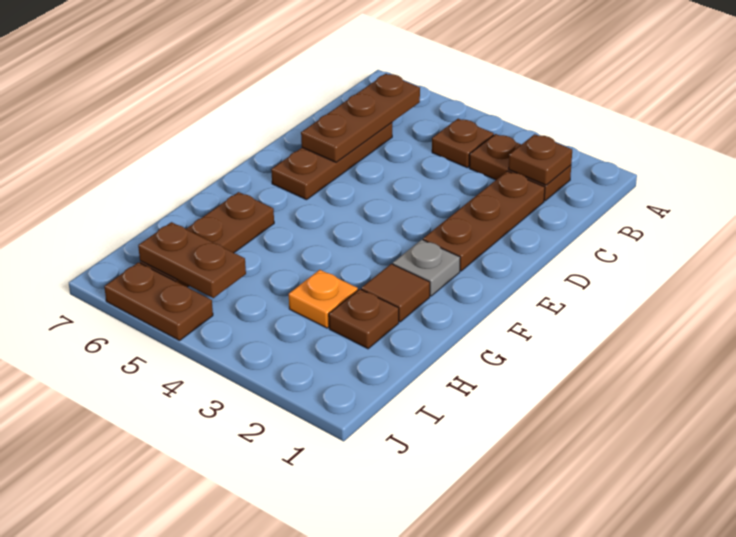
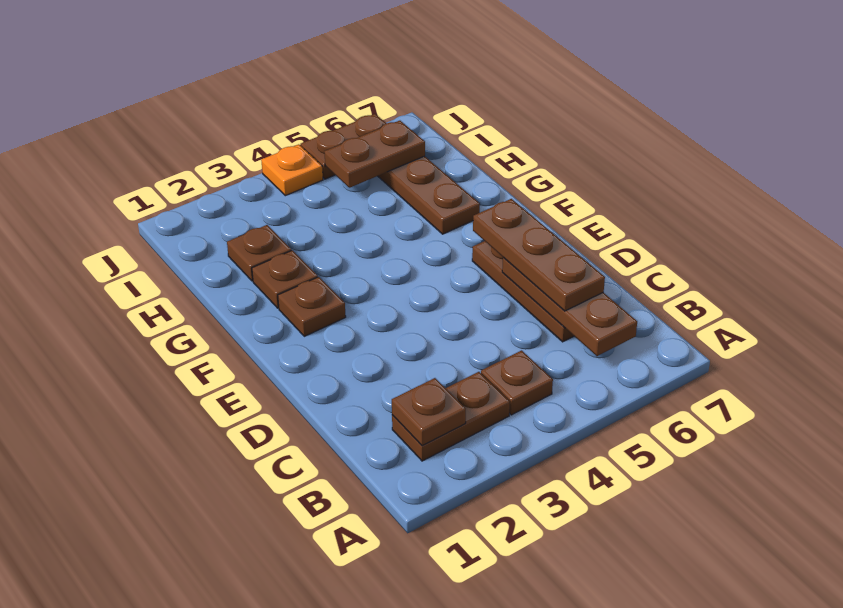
brown 1x3 plate [423,171,545,271] -> brown 1x3 plate moved to [473,199,605,311]
grey 1x1 plate [393,240,460,296] -> brown 1x1 plate [278,277,346,336]
brown 1x1 tile [361,264,430,322] -> brown 1x1 plate [252,250,318,308]
orange 1x1 plate [289,270,358,328] -> orange 1x1 plate moved to [261,144,323,196]

